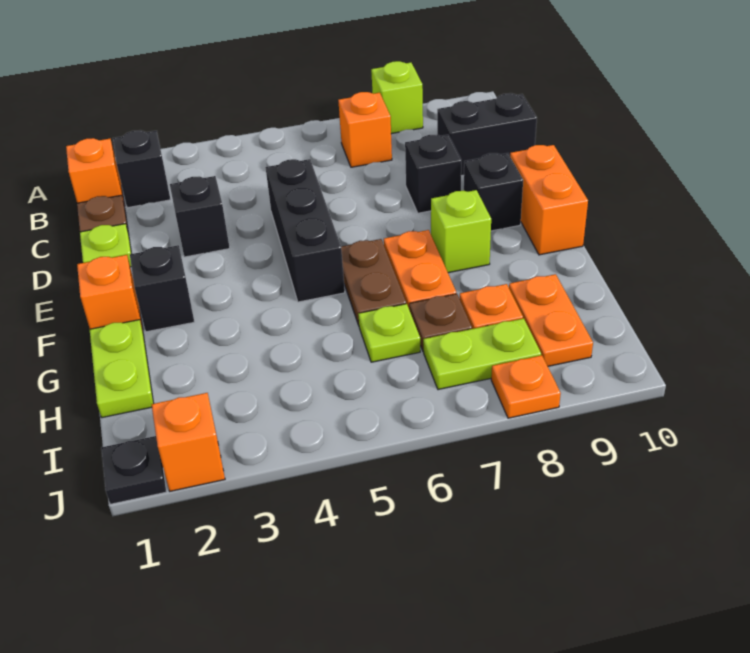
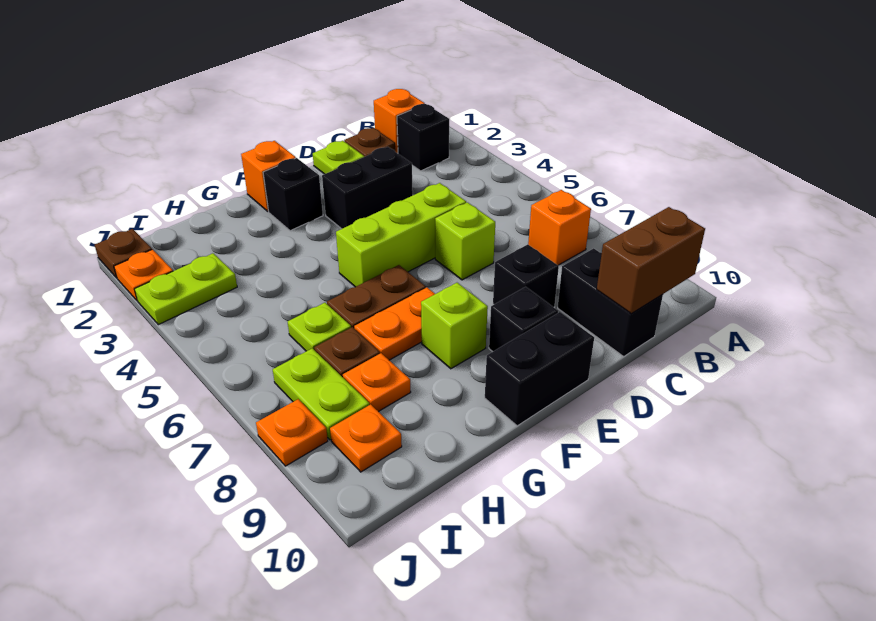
lime 1x1 brick [371,61,423,134] -> lime 1x1 brick moved to [435,202,495,280]
none -> brown 1x2 brick [597,207,705,314]
black 1x1 brick [170,176,230,257] -> black 1x2 brick [322,147,413,229]
black 1x3 brick [265,159,345,302] -> lime 1x3 brick [336,183,466,287]
orange 1x2 brick [510,145,588,255] -> black 1x2 brick [485,312,594,426]
lime 1x2 plate [90,320,154,418] -> lime 1x2 plate moved to [135,253,237,325]
orange 1x2 plate [509,274,593,366] -> orange 1x1 plate [330,404,402,472]
black 1x1 plate [101,436,167,504] -> brown 1x1 plate [95,229,152,278]
orange 1x1 brick [151,393,225,491] -> orange 1x1 plate [114,249,173,301]

